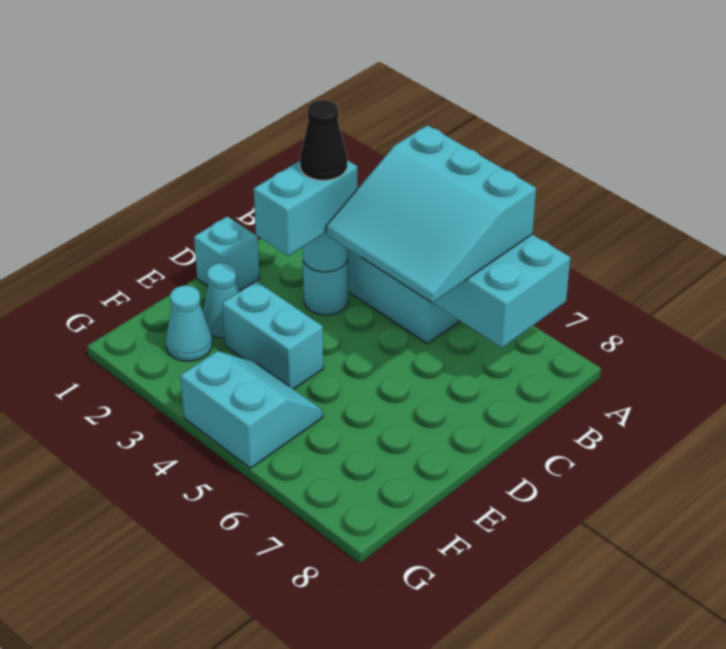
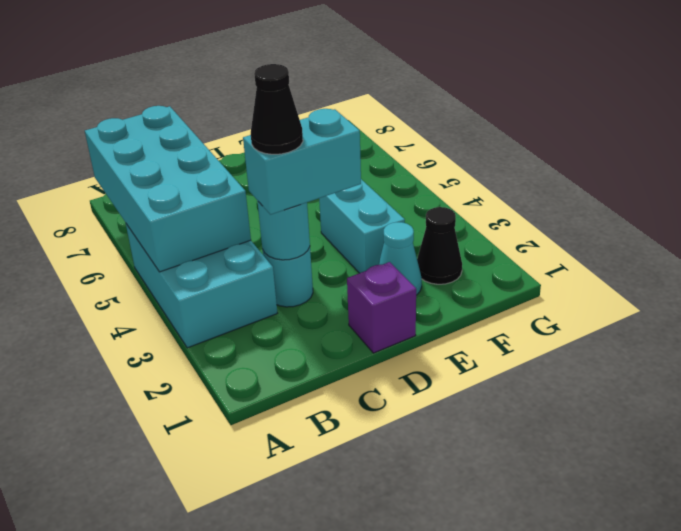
cyan 3x3 slope [326,125,536,303] -> none
cyan 1x1 brick [194,216,260,291] -> purple 1x1 brick [347,262,416,353]
cyan 1x1 cone [166,285,212,361] -> black 1x1 cone [417,207,462,284]
cyan 2x2 slope [180,351,323,468] -> none

